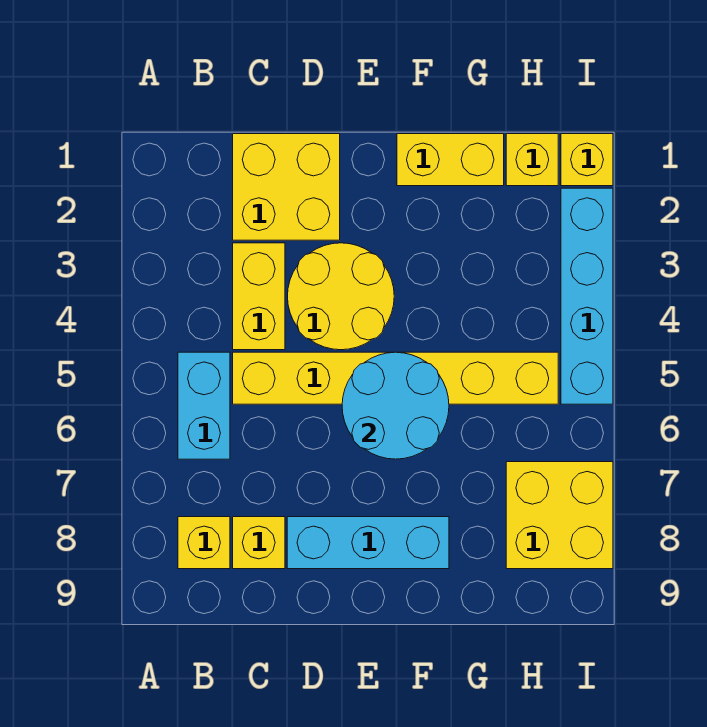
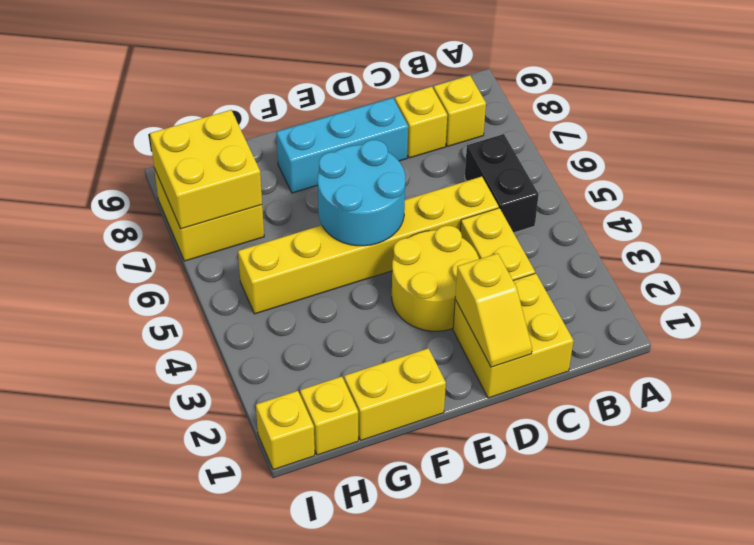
cyan 1x2 brick [178,352,230,459] -> black 1x2 brick [465,134,539,233]
none -> yellow 1x2 slope [455,253,532,367]
none -> yellow 2x2 brick [150,110,262,229]
cyan 1x4 brick [561,188,613,404] -> none

